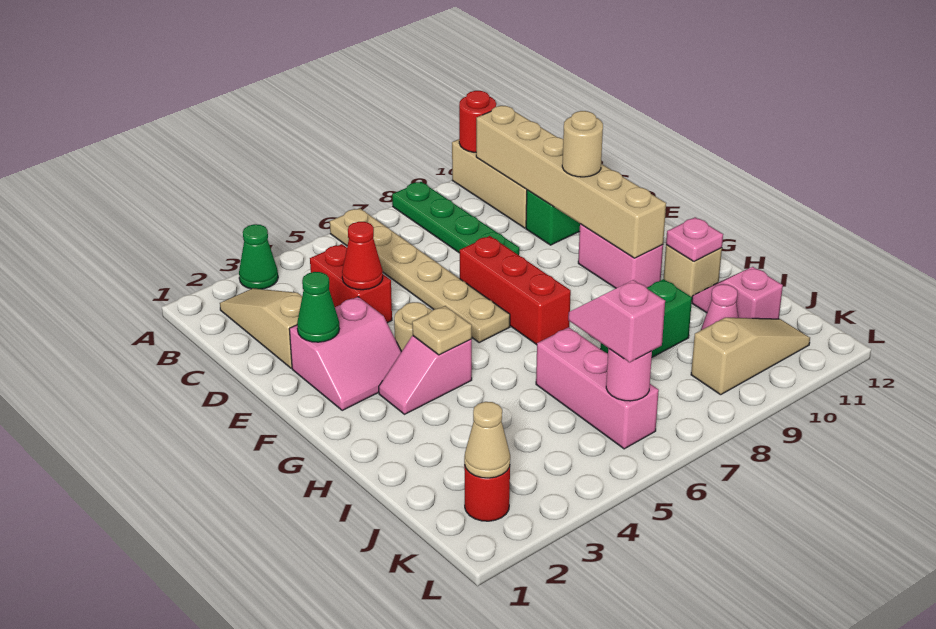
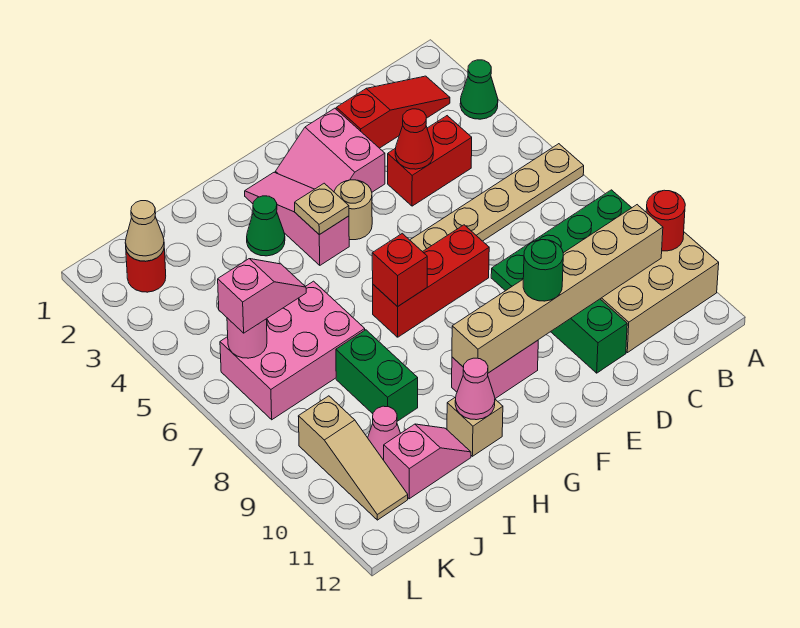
tan 1x3 slope [220,288,302,368] -> red 1x3 slope [336,76,450,148]
green 1x1 cone [297,272,339,342] -> green 1x1 cone moved to [247,196,285,256]
tan 1x1 round brick [562,111,603,177] -> green 1x1 round brick [523,240,563,301]
pink 1x2 slope [379,336,472,414] -> pink 1x3 slope [245,172,349,265]
none -> red 1x1 brick [372,234,427,307]
pink 1x1 plate [666,217,723,262] -> pink 1x1 cone [455,358,495,420]
pink 1x3 brick [536,327,659,449] -> pink 2x3 brick [220,281,365,420]

